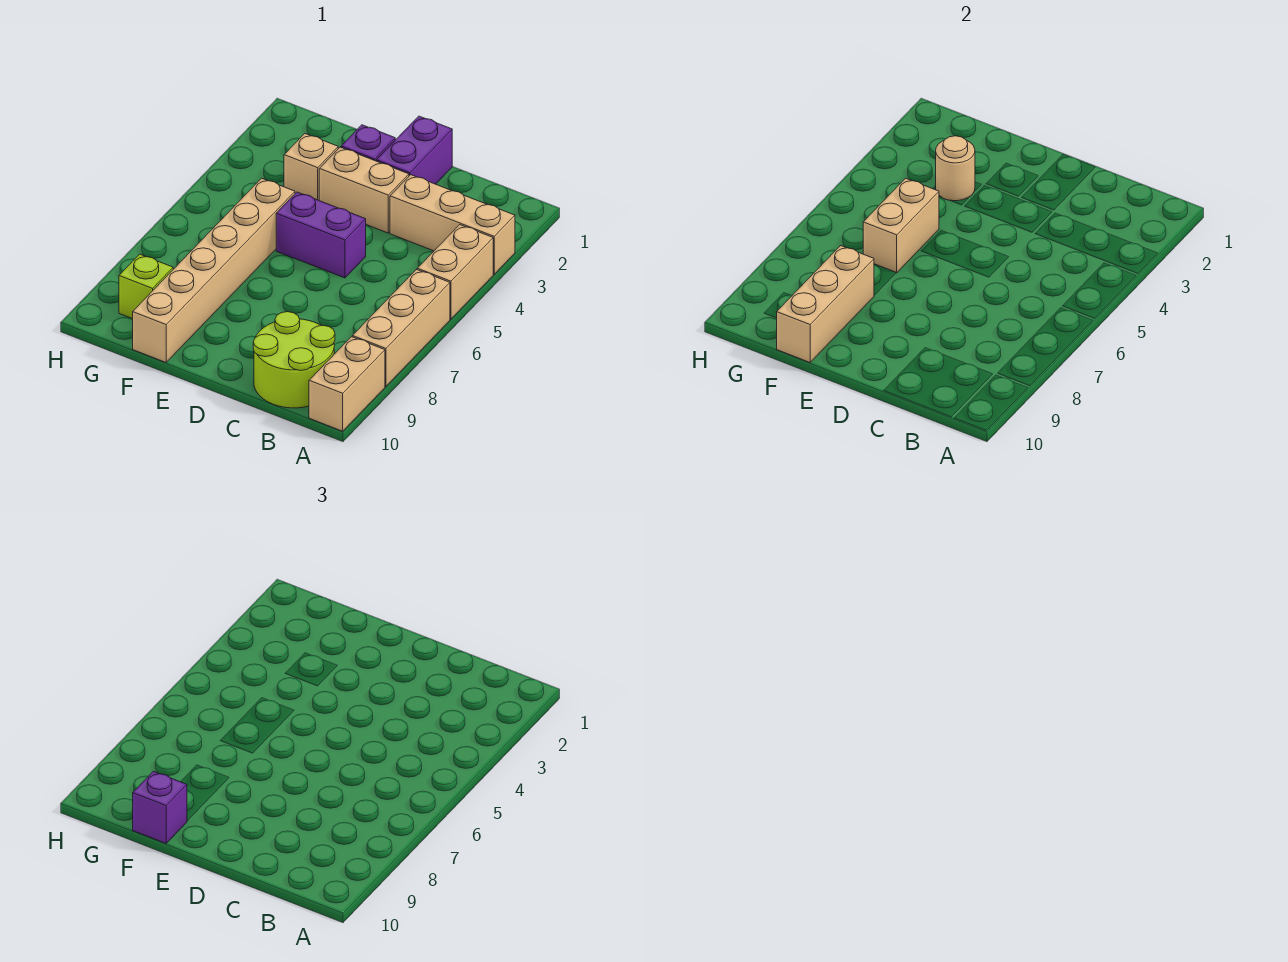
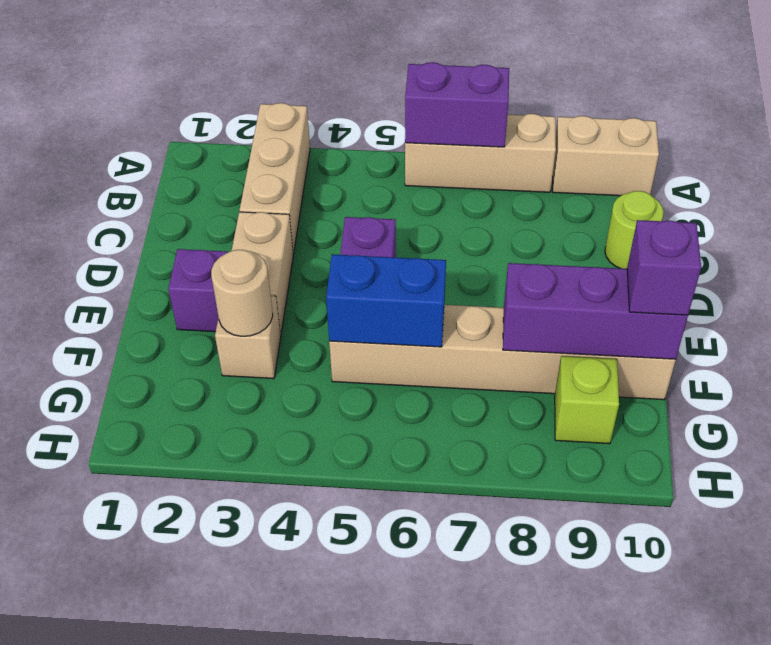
tan 1x2 brick [417,225,493,319] -> none
lime 2x2 round brick [253,312,335,408] -> lime 1x1 round brick [605,191,664,269]
purple 1x2 brick [376,116,452,184] -> purple 1x2 brick moved to [405,62,509,147]
tan 1x2 brick [863,178,939,273] -> blue 1x2 brick [326,254,446,347]
tan 1x3 brick [777,246,874,362] -> purple 1x3 brick [503,263,688,359]

